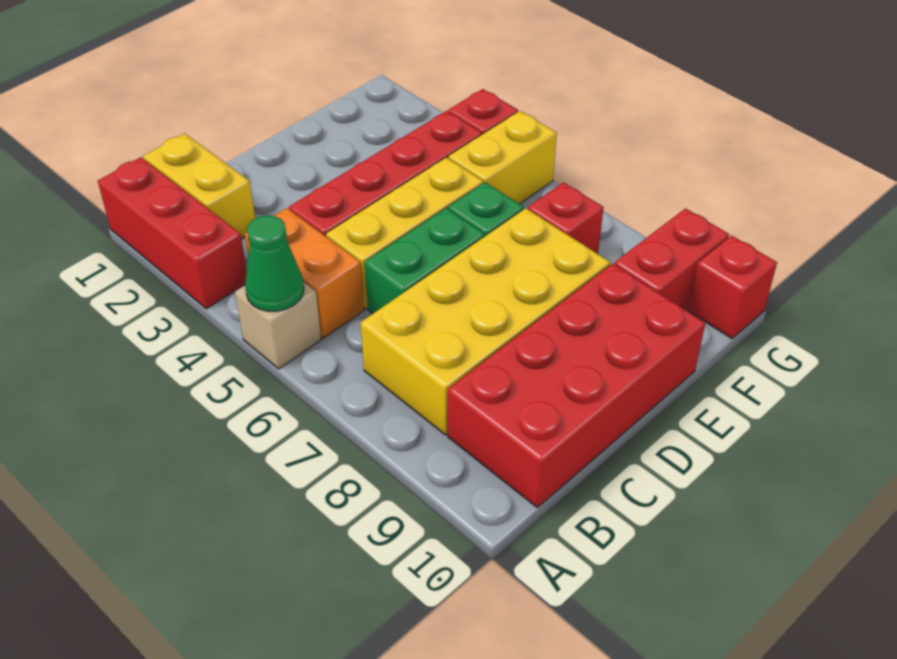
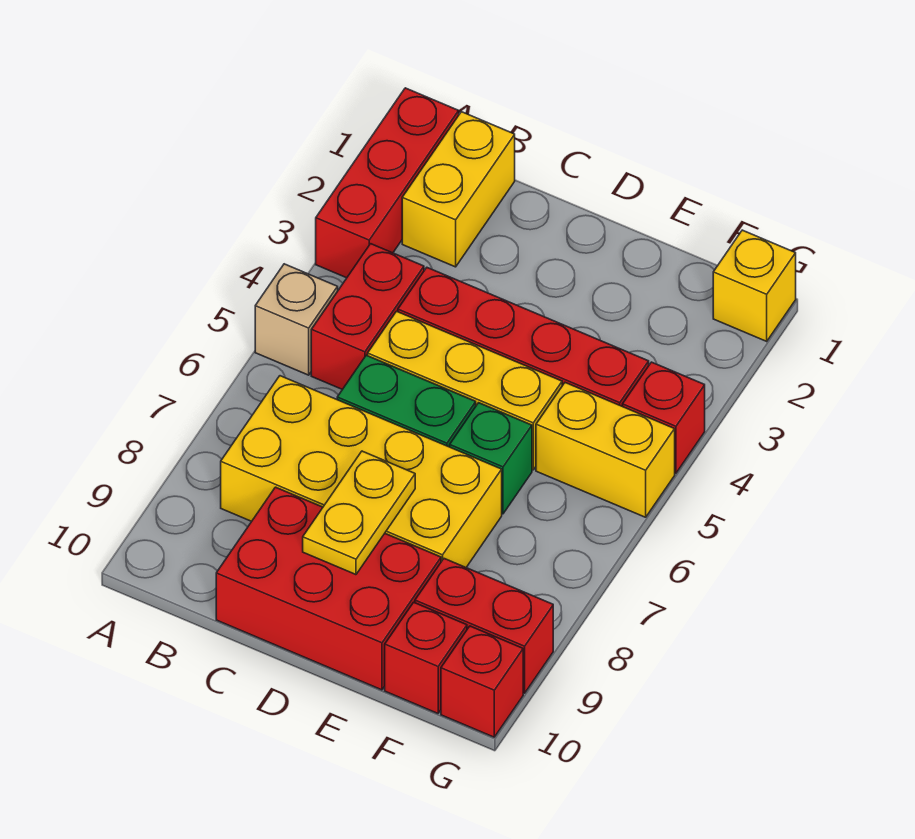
green 1x1 cone [245,216,304,311] -> none
orange 1x2 brick [245,208,364,338] -> red 1x2 brick [311,244,424,389]
red 2x4 brick [448,264,705,507] -> red 2x3 brick [216,487,441,690]
none -> yellow 1x2 plate [303,451,415,575]
red 1x1 brick [528,182,604,254] -> red 1x1 brick moved to [385,602,467,713]
none -> yellow 1x1 brick [713,230,796,341]

